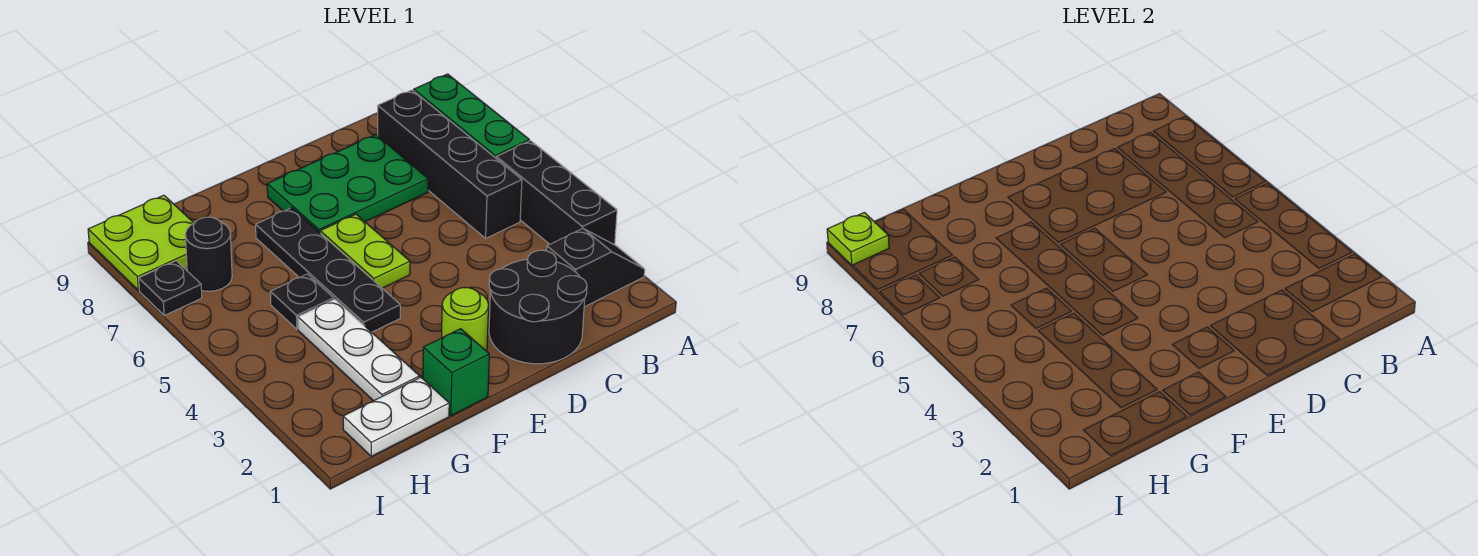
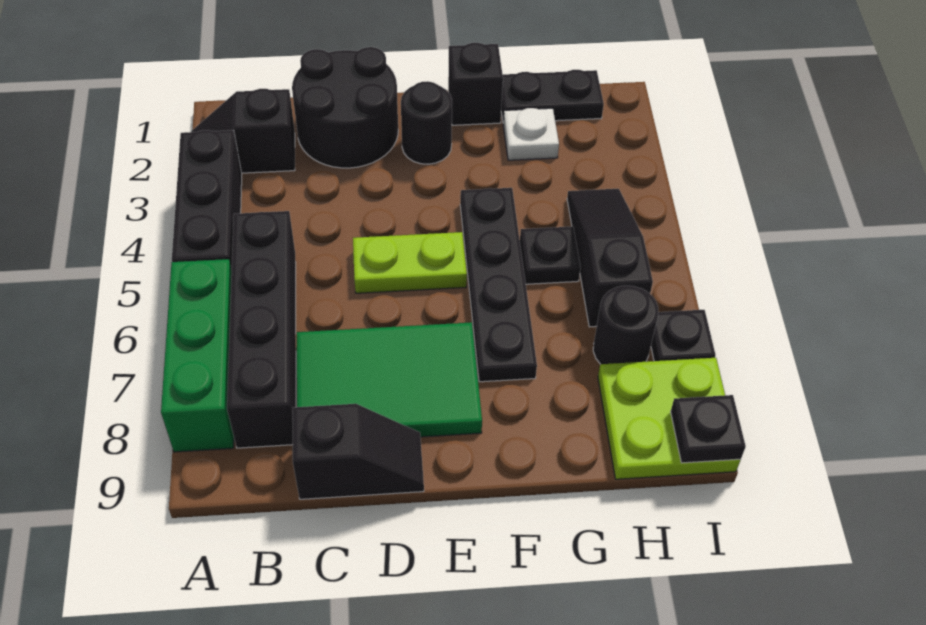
green 2x3 plate [267,135,428,233] -> green 2x3 tile [297,322,482,437]
none -> black 1x2 slope [293,404,424,499]
lime 1x1 round brick [442,288,489,351] -> black 1x1 round brick [401,81,452,164]
lime 1x2 plate [320,214,410,288] -> lime 1x2 plate turned to [353,232,467,293]
green 1x1 brick [423,329,489,416] -> black 1x1 brick [448,43,503,125]
white 1x2 plate [343,377,449,456] -> black 1x2 plate [501,70,604,121]
white 1x3 plate [298,299,420,401] -> white 1x1 plate [503,108,559,160]
none -> black 1x3 slope [567,189,653,327]
lime 1x1 plate [827,212,889,266] -> black 1x1 plate [671,395,746,463]

